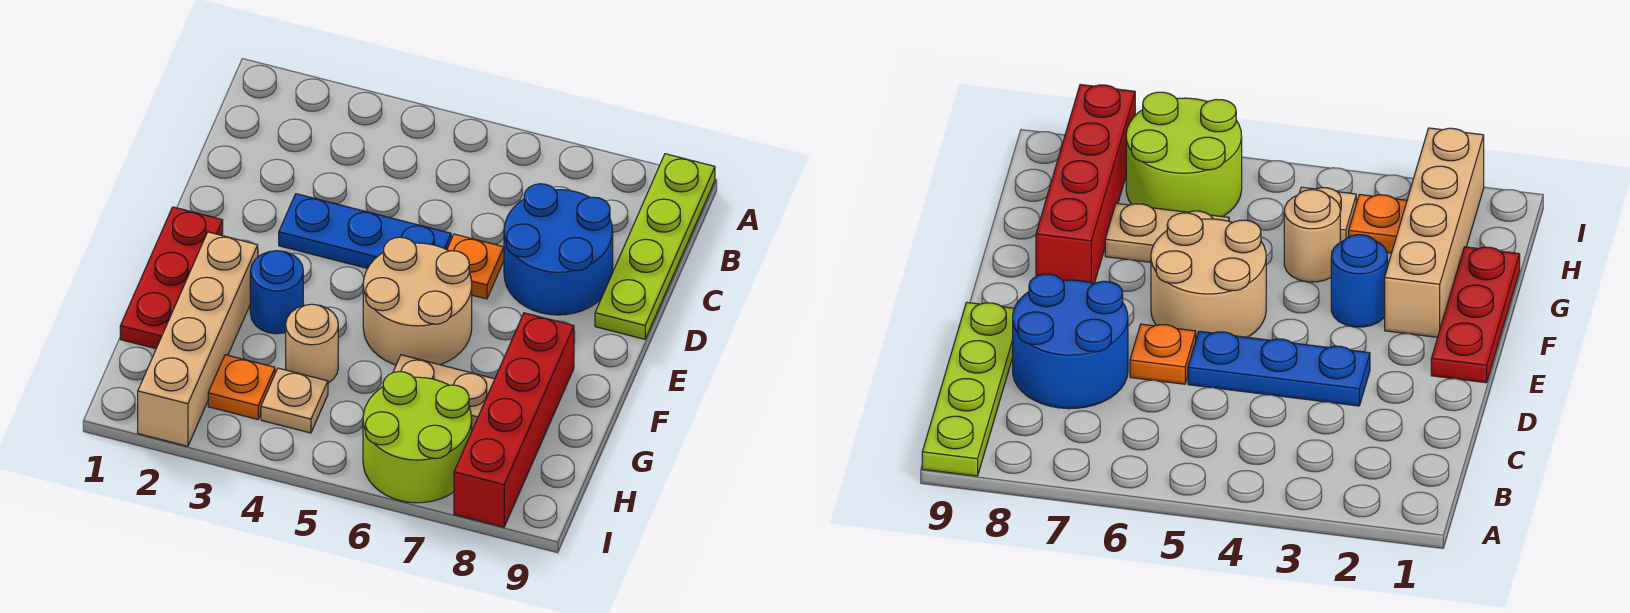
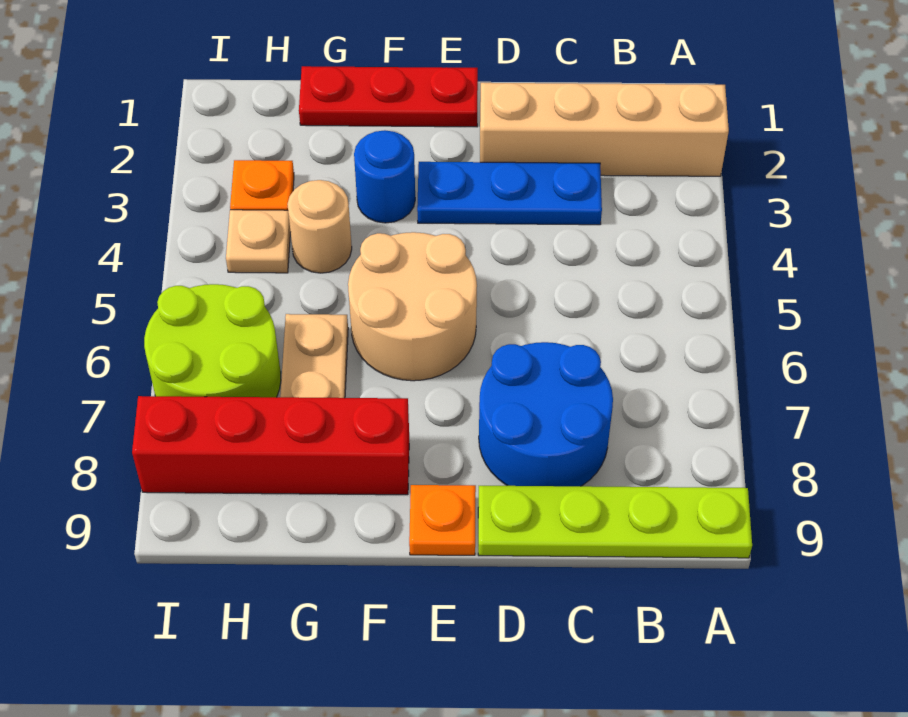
blue 1x3 plate [279,194,451,268] -> blue 1x3 plate turned to [417,162,602,225]
orange 1x1 plate [447,234,504,299] -> orange 1x1 plate moved to [409,485,476,555]
tan 1x4 brick [138,232,258,446] -> tan 1x4 brick moved to [480,83,729,176]

